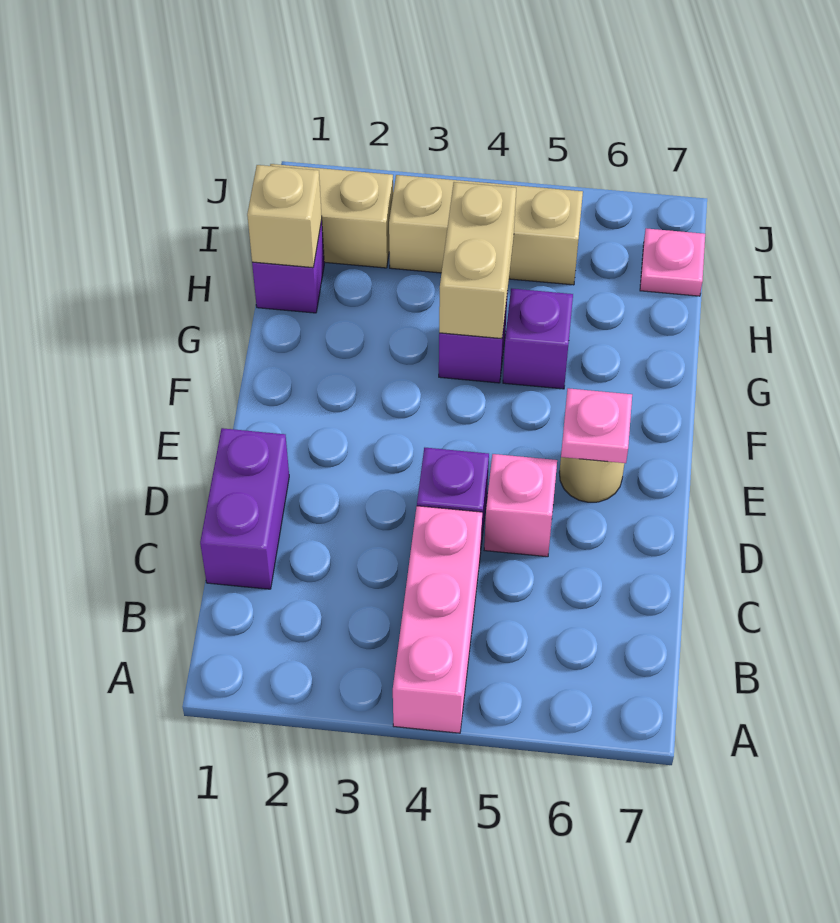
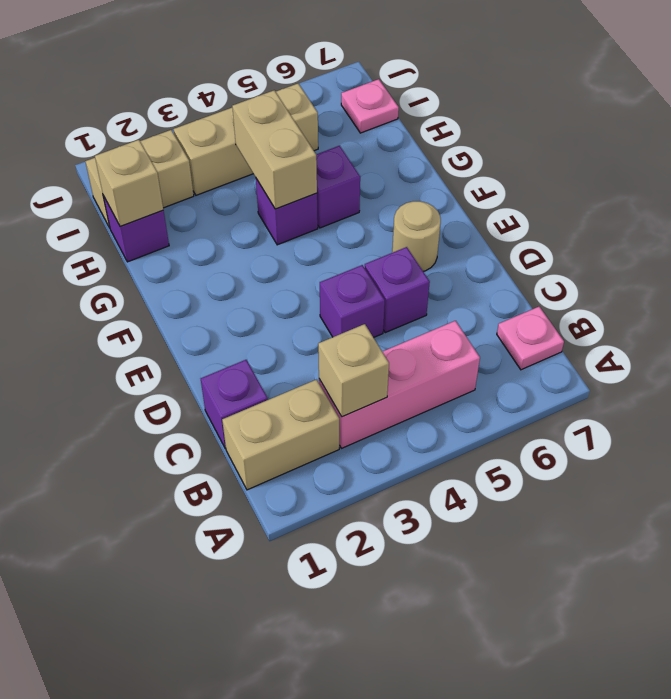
pink 1x3 brick [393,506,482,733] -> pink 1x3 brick turned to [319,321,480,448]
none -> tan 1x2 brick [222,380,339,490]
none -> tan 1x1 brick [318,324,389,417]
purple 1x2 brick [200,428,289,589] -> purple 1x1 brick [201,360,268,449]
pink 1x1 brick [484,454,557,557] -> purple 1x1 brick [365,247,430,333]
pink 1x1 plate [561,388,632,463] -> pink 1x1 plate moved to [497,307,564,370]

